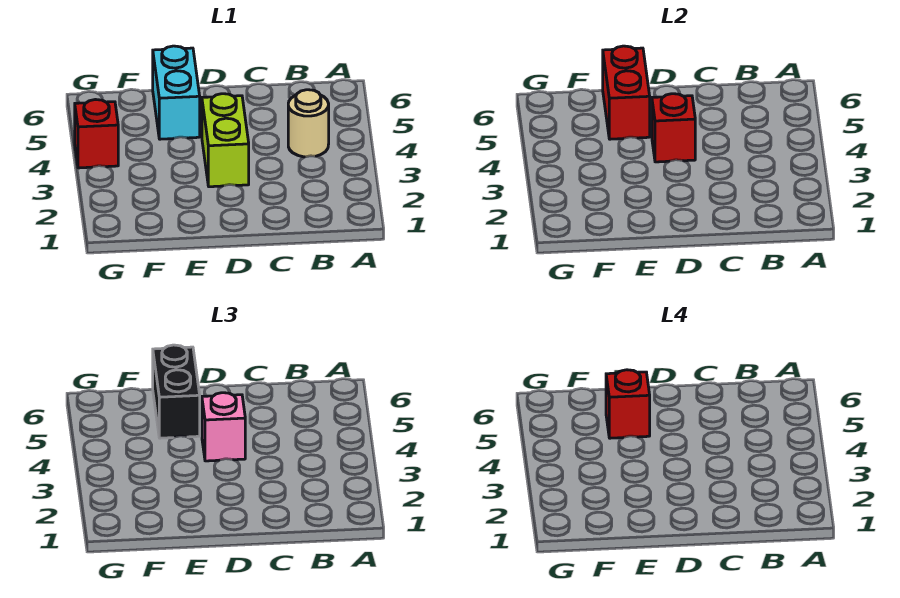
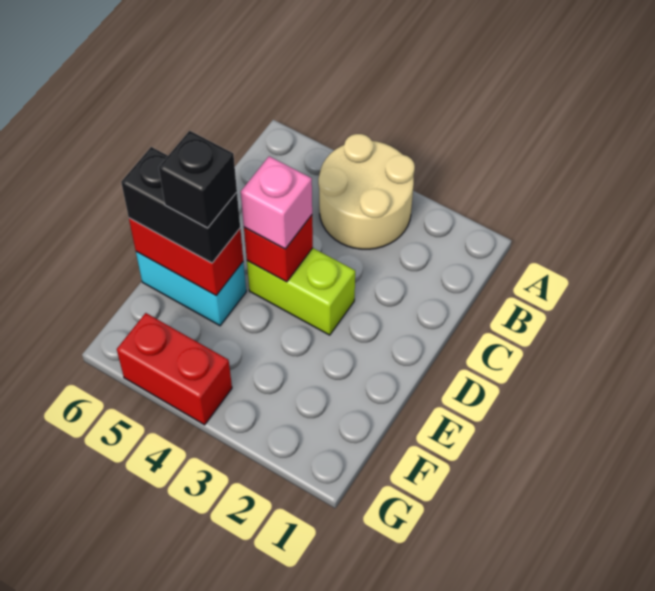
tan 1x1 round brick [288,90,329,157] -> tan 2x2 round brick [318,134,415,249]
red 1x1 brick [606,370,650,438] -> black 1x1 brick [159,131,237,228]
red 1x1 brick [75,100,118,168] -> red 1x2 brick [117,313,232,425]

